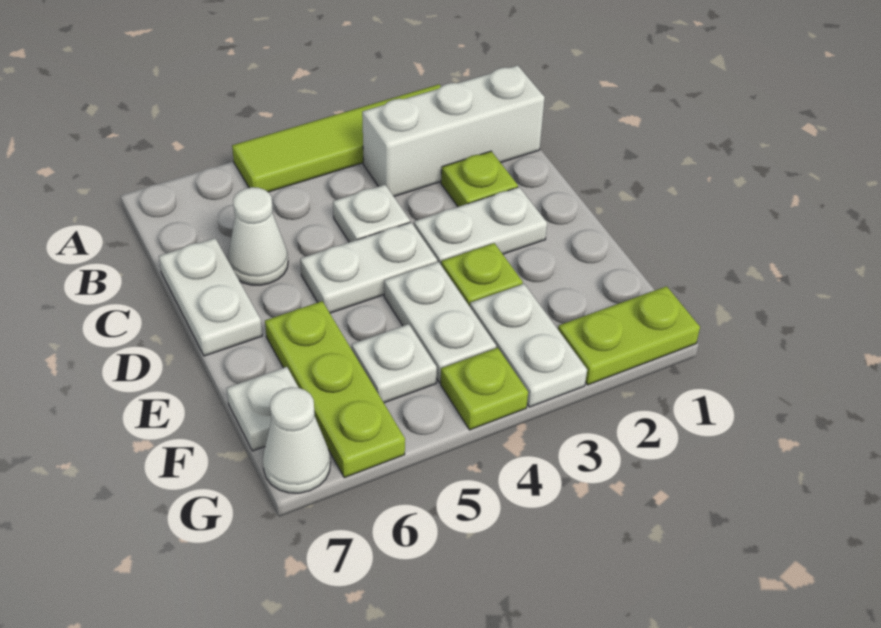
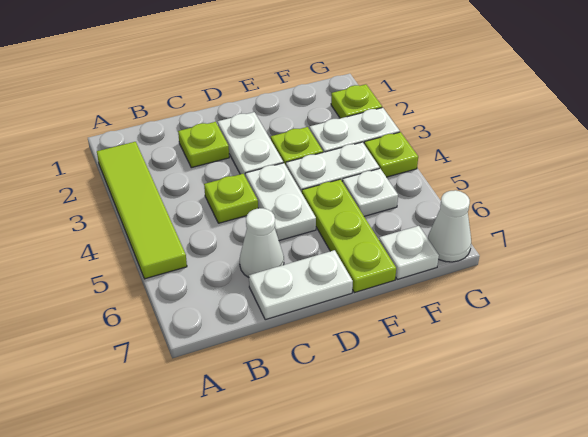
white 1x3 brick [362,65,545,196] -> none
white 1x1 plate [333,185,410,242] -> lime 1x1 plate [204,174,258,223]
lime 1x3 plate [265,301,405,478] -> lime 1x3 plate turned to [302,179,396,293]
lime 1x2 plate [558,286,700,385] -> lime 1x1 plate [331,84,382,118]

